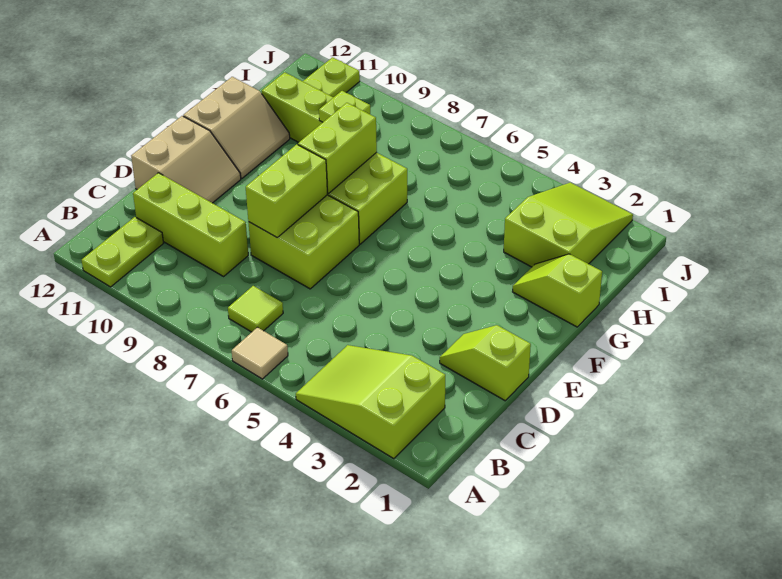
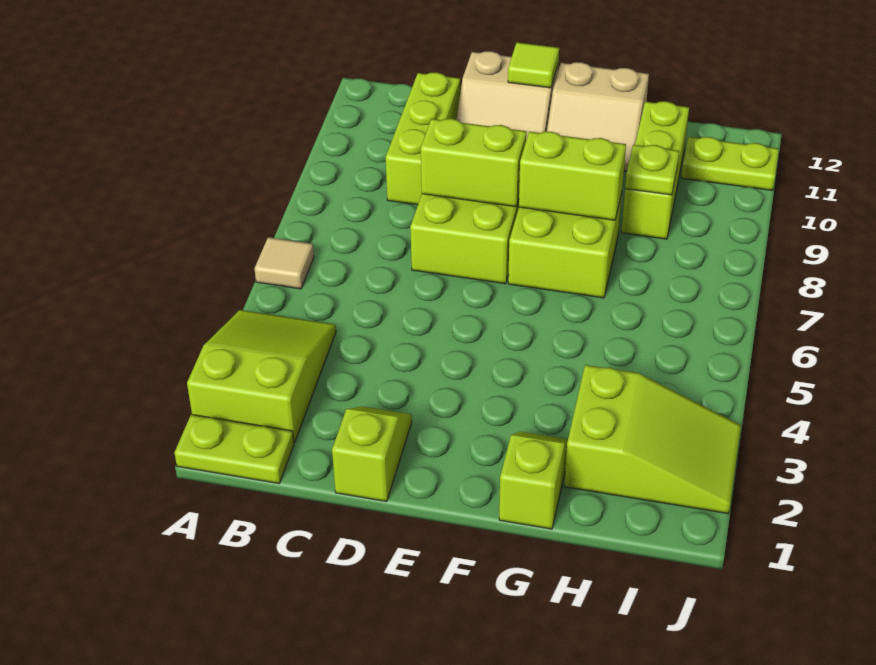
lime 1x2 plate [82,217,163,287] -> lime 1x2 plate moved to [175,415,294,483]
lime 1x1 tile [228,286,283,332] -> lime 1x1 tile moved to [508,42,559,88]

